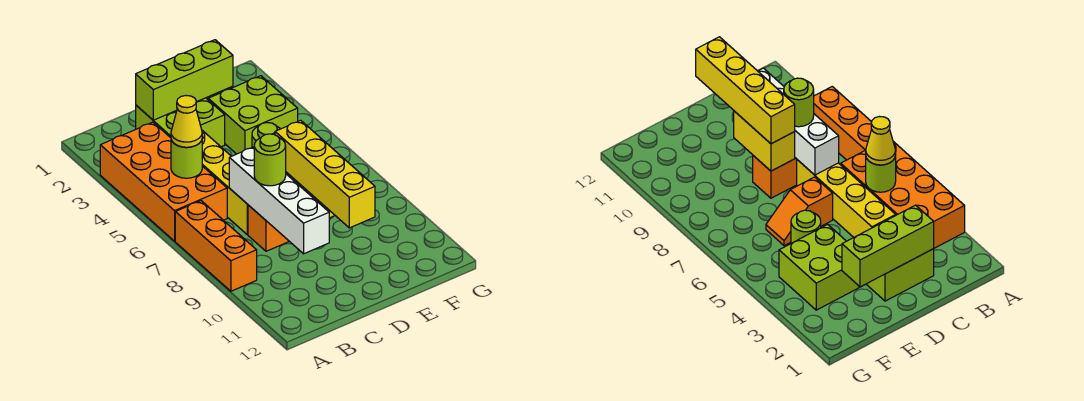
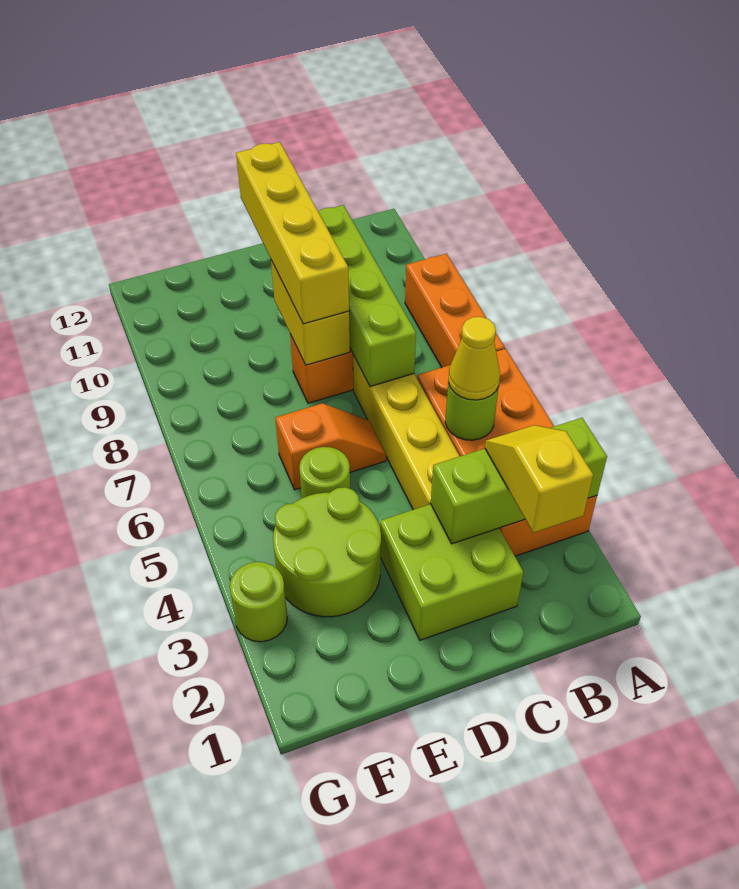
none -> yellow 1x2 slope [485,425,593,533]
lime 1x3 brick [136,40,233,120] -> lime 1x3 brick moved to [431,418,607,544]
white 1x4 brick [229,147,329,254] -> lime 1x4 brick [318,205,416,387]
lime 1x1 round brick [254,134,286,186] -> lime 1x1 round brick moved to [230,562,287,642]
orange 1x2 slope [766,177,833,246] -> orange 1x2 slope turned to [275,403,386,490]
lime 2x2 brick [208,76,298,154] -> lime 2x2 round brick [273,487,381,617]

